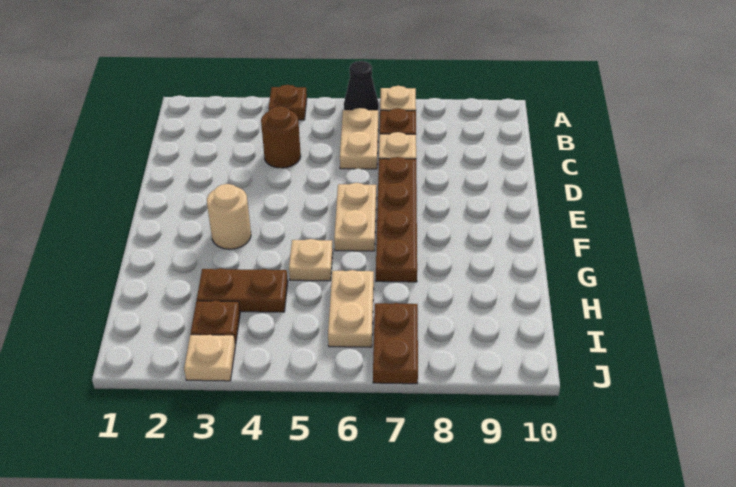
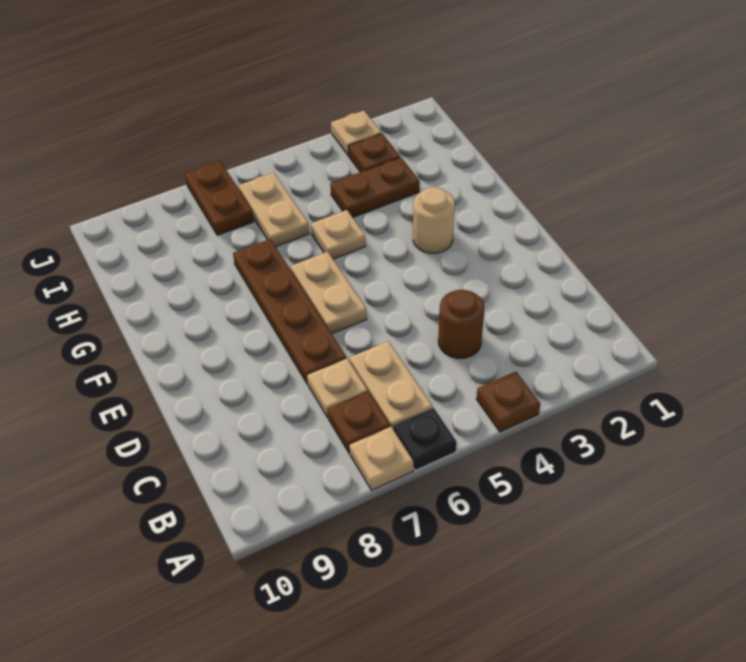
black 1x1 cone [344,61,379,111] -> black 1x1 plate [393,408,457,470]

